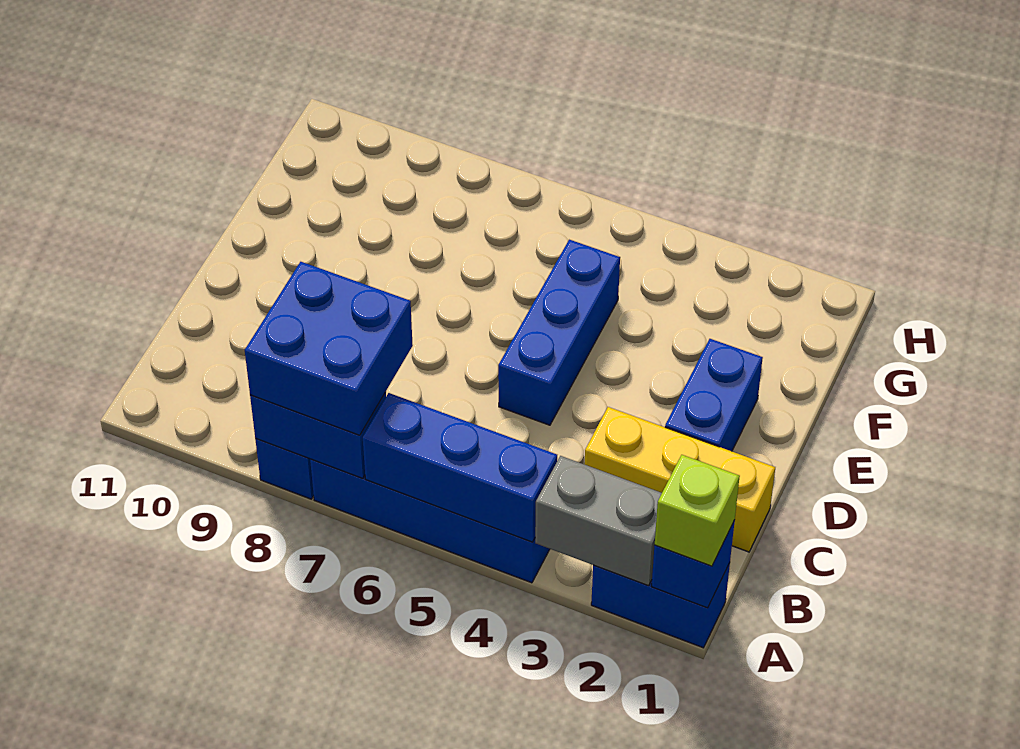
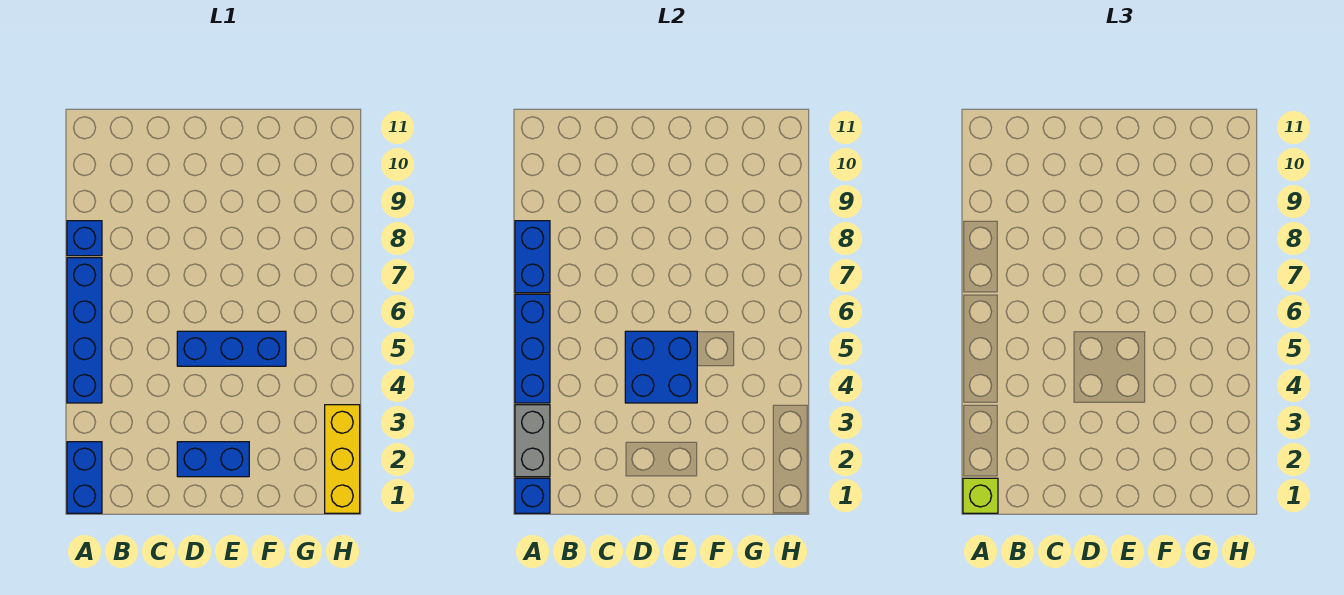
blue 2x2 brick [245,262,413,435] -> blue 2x2 brick moved to [625,331,697,403]
yellow 1x3 brick [585,407,775,552] -> yellow 1x3 brick moved to [325,405,360,513]

